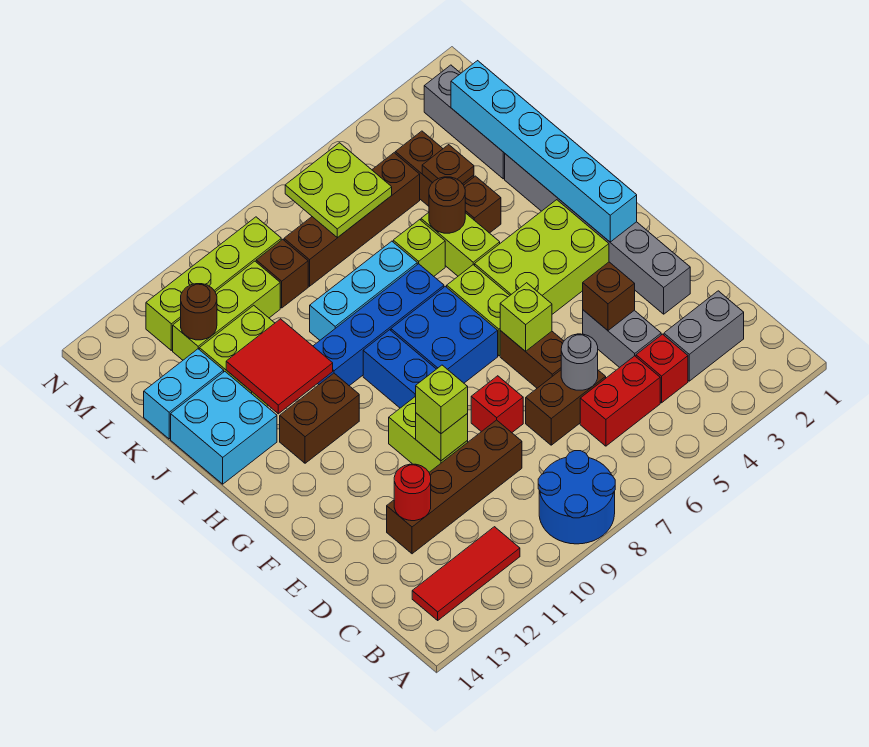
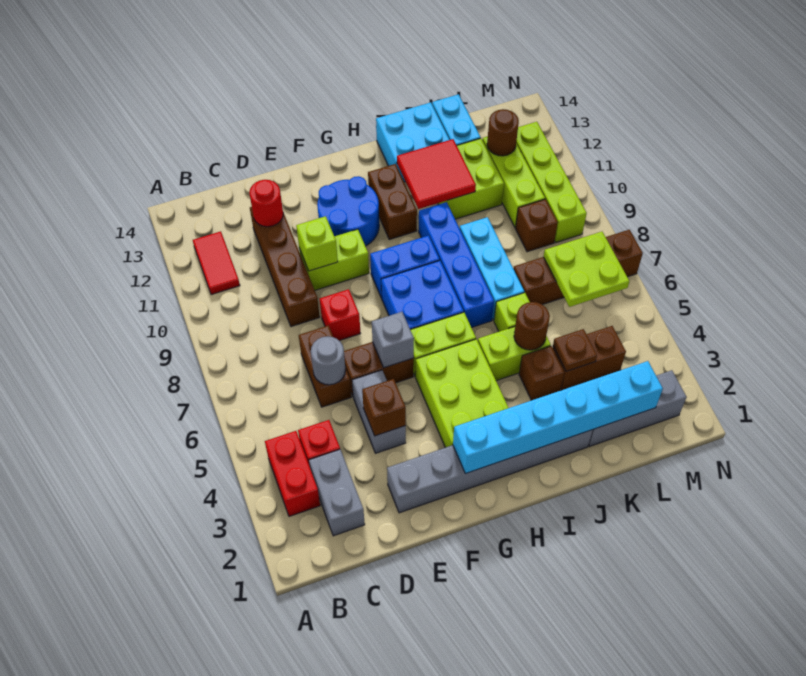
blue 2x2 round brick [538,451,615,544] -> blue 2x2 round brick moved to [317,176,379,246]
red 1x3 tile [412,527,520,620] -> red 1x2 tile [193,231,240,295]
red 1x2 brick [580,356,660,446] -> red 1x2 brick moved to [265,431,320,516]
grey 1x2 brick [583,310,661,368] -> grey 1x2 brick turned to [352,370,406,453]
lime 1x1 brick [415,365,468,434] -> none
lime 1x1 brick [500,283,552,351] -> grey 1x1 brick [372,312,414,368]
brown 1x4 brick [284,153,420,286] -> brown 1x4 brick turned to [513,230,643,304]

